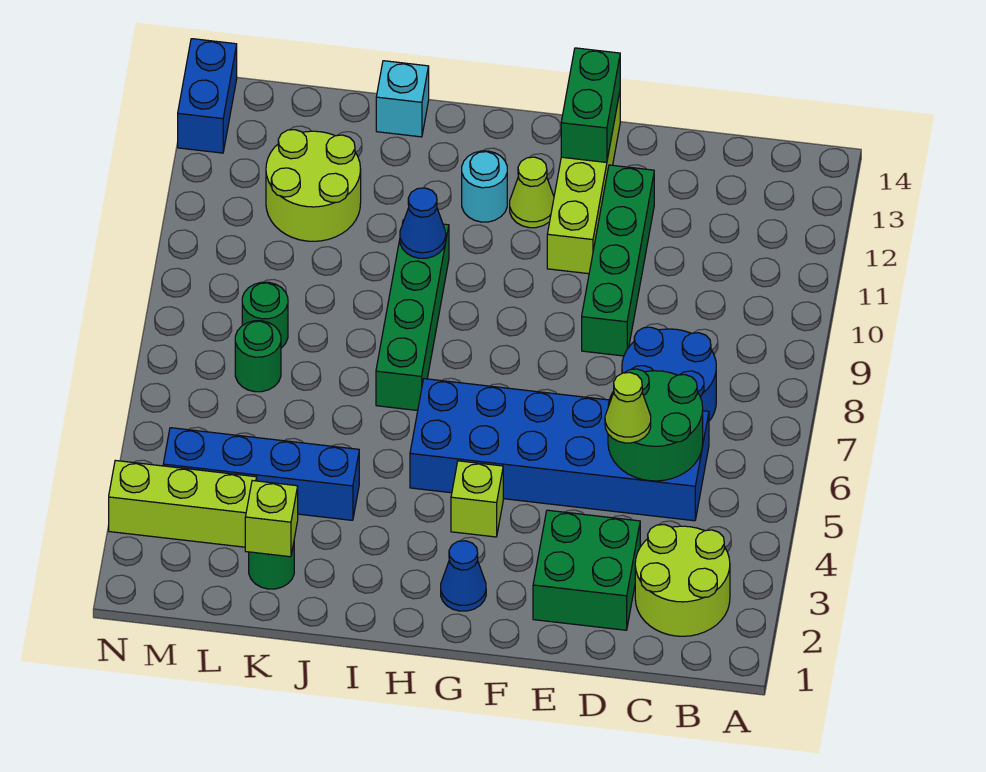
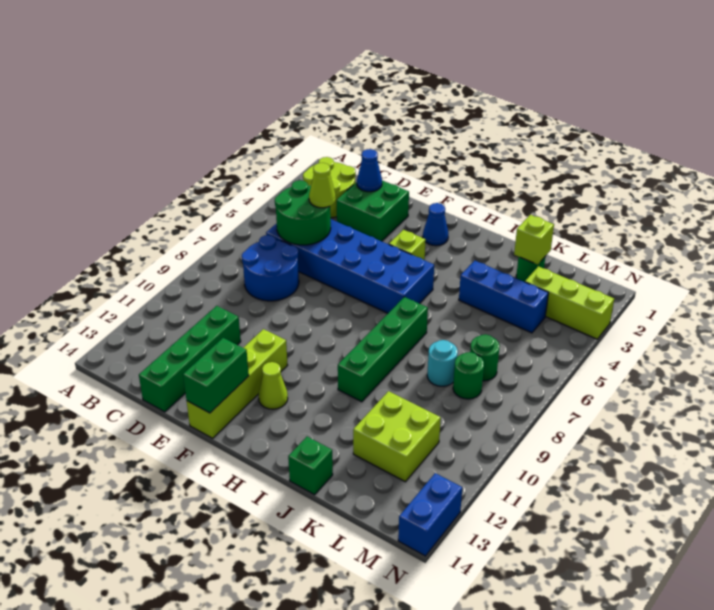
green 1x4 brick [582,165,654,356] -> green 1x4 brick moved to [139,306,241,412]
cyan 1x1 round brick [462,151,507,222] -> cyan 1x1 round brick moved to [427,340,458,386]
blue 1x1 cone [400,188,446,258] -> blue 1x1 cone moved to [357,149,382,192]
blue 1x4 brick [163,428,359,520] -> blue 1x3 brick [459,261,548,333]
cyan 1x1 brick [376,61,429,137] -> green 1x1 brick [288,437,333,495]
lime 2x2 round brick [266,130,361,241] -> lime 2x2 brick [353,391,441,482]

